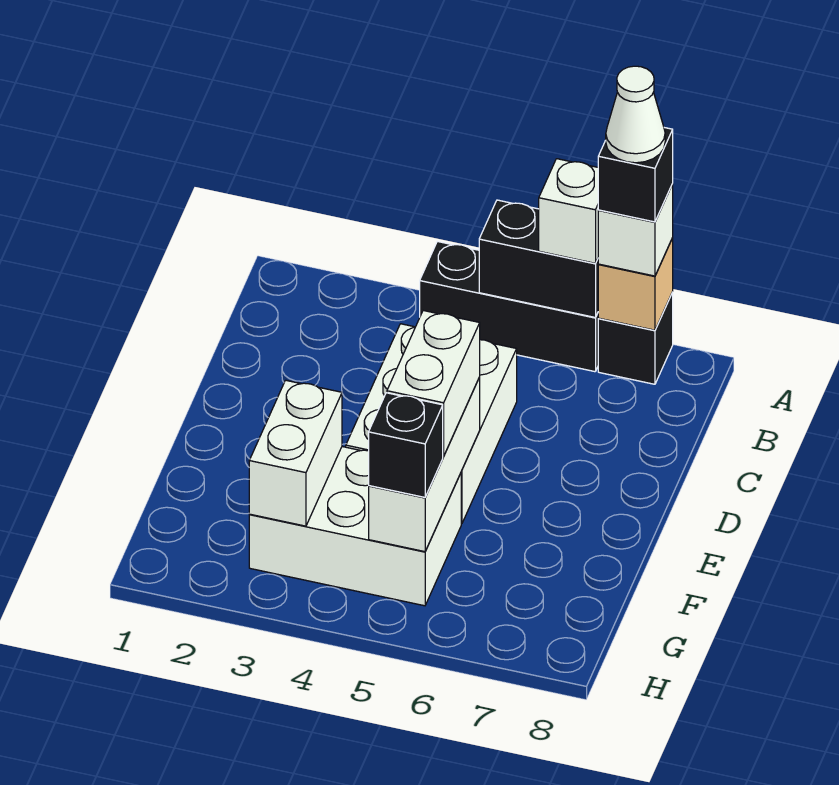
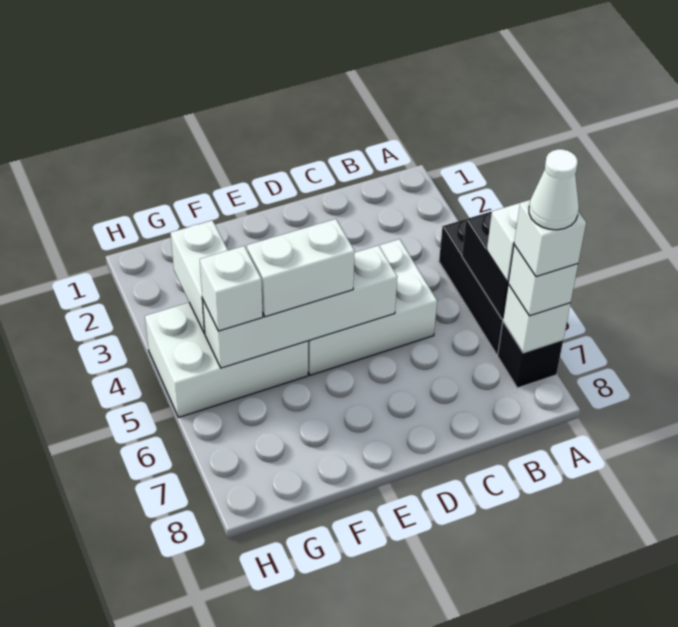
tan 1x1 brick [598,238,673,330] -> white 1x1 brick [503,284,570,353]
black 1x1 brick [598,128,673,222] -> white 1x1 brick [514,200,586,277]
white 1x3 brick [369,377,480,552] -> white 1x4 brick [202,245,397,368]
white 2x3 brick [249,447,461,606] -> white 2x3 brick turned to [145,303,308,417]
white 1x2 brick [249,380,342,526] -> white 1x2 brick turned to [171,220,228,334]
black 1x1 brick [369,393,443,497] -> white 1x1 brick [200,246,263,331]

